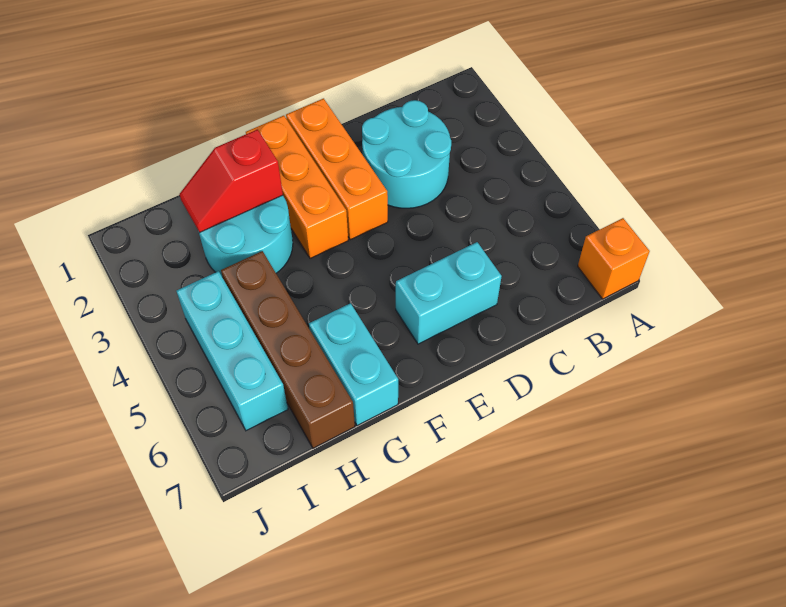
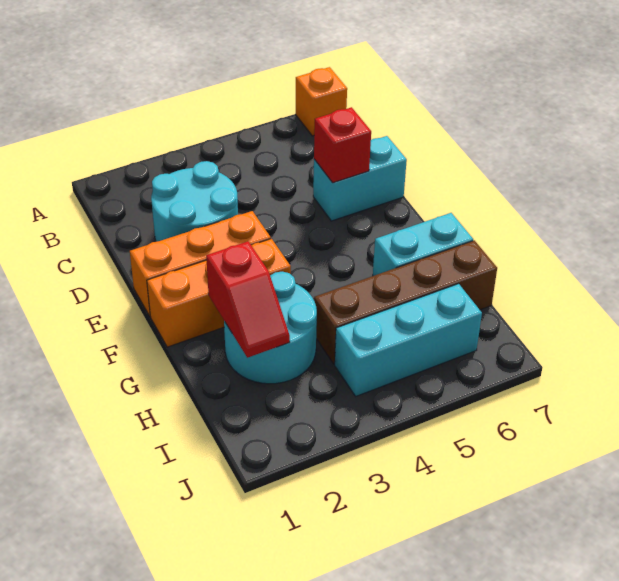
cyan 1x2 brick [396,242,502,344] -> cyan 1x2 brick turned to [313,136,407,221]
none -> red 1x1 brick [314,107,371,183]

